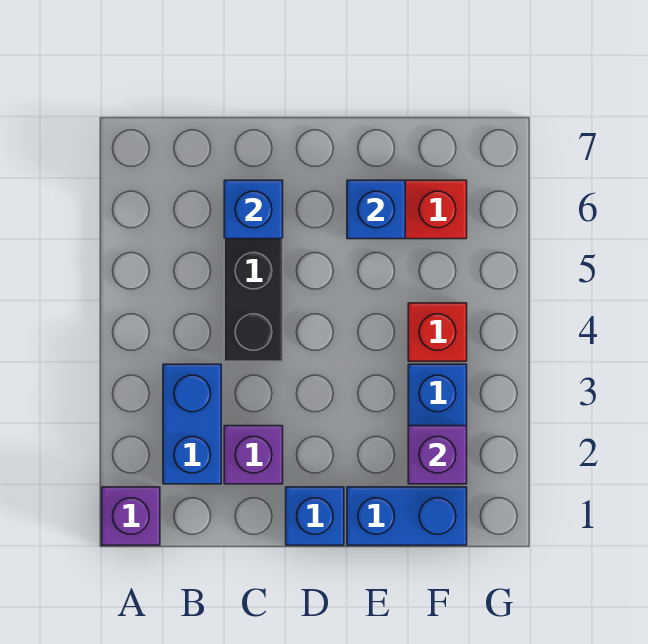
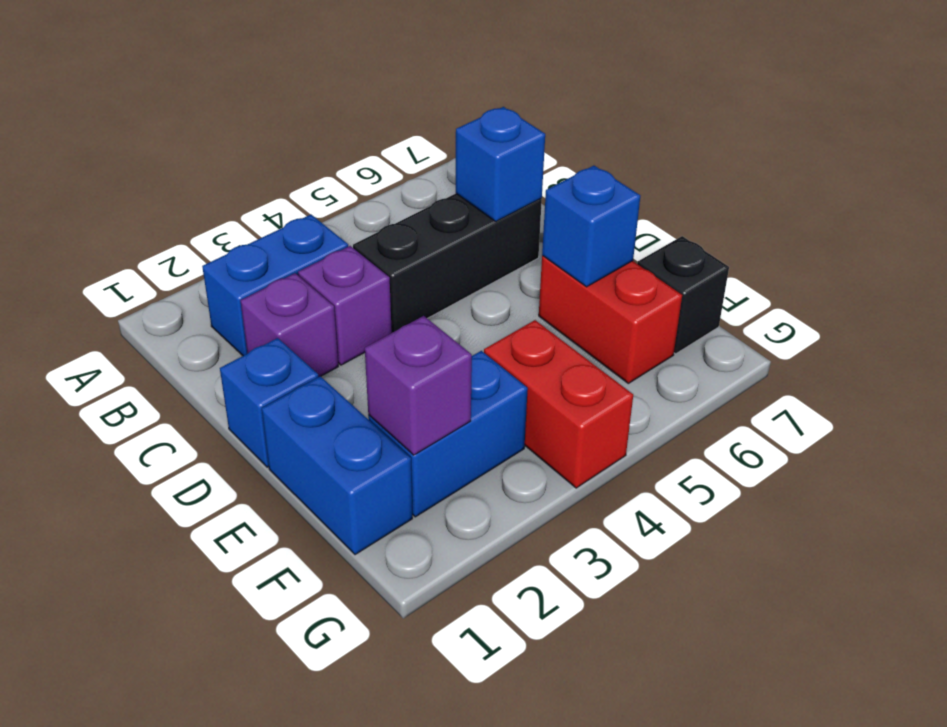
purple 1x1 brick [102,487,160,545] -> purple 1x1 brick moved to [298,246,392,365]
red 1x1 brick [408,303,467,361] -> red 1x2 brick [484,320,633,488]
none -> black 1x1 brick [637,236,729,354]

